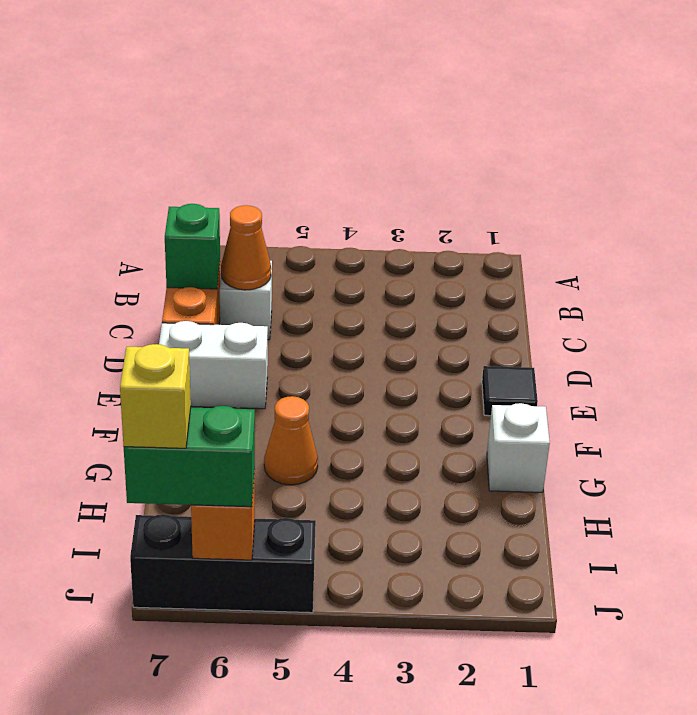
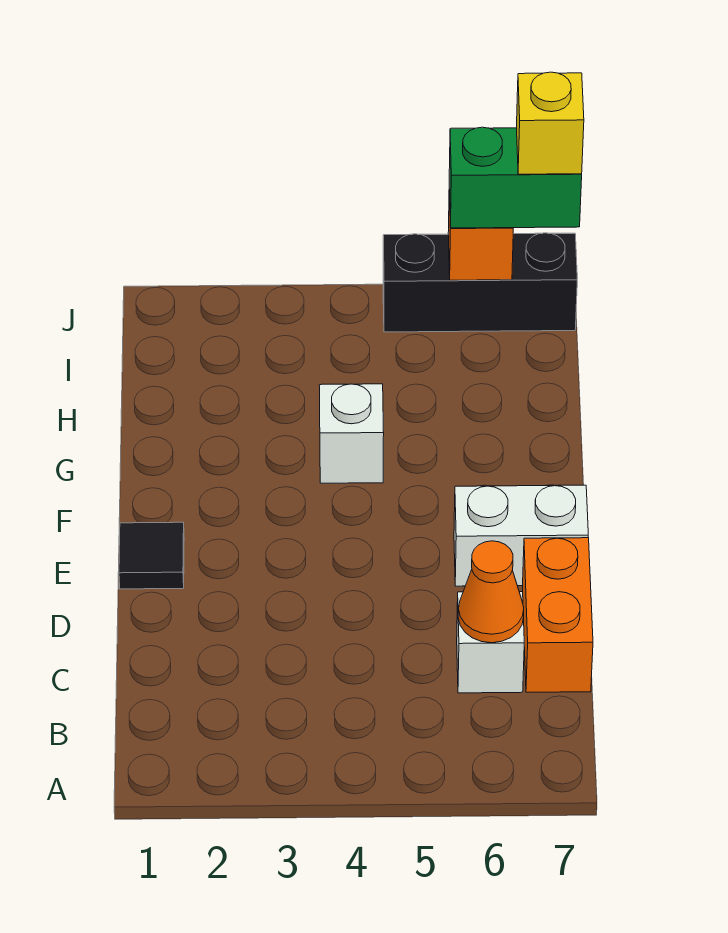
green 1x1 brick [165,204,220,289] -> none
white 1x1 brick [487,403,550,492] -> white 1x1 brick moved to [319,384,384,483]
orange 1x1 cone [264,396,318,485] -> none

